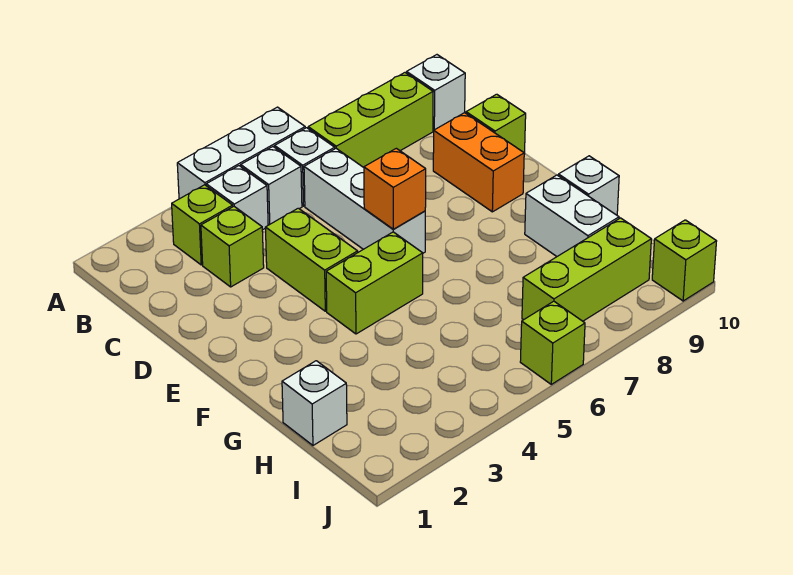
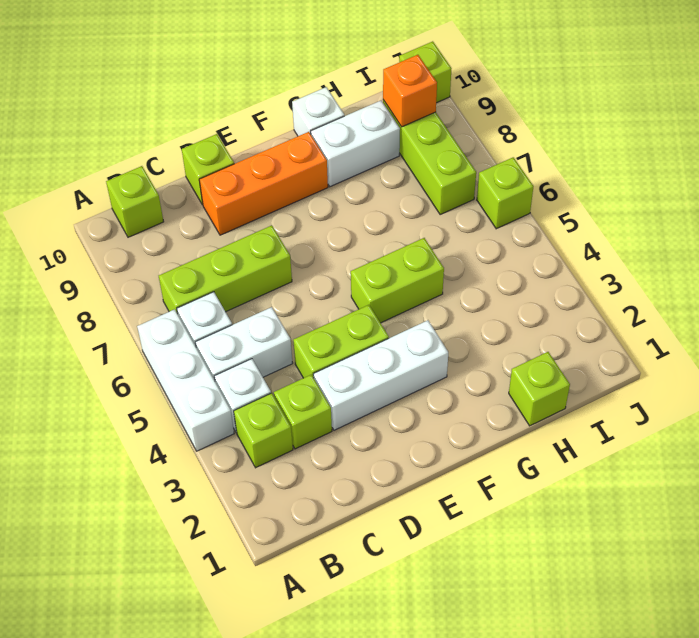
white 1x1 brick [241,147,302,225] -> white 1x2 brick [195,307,293,381]
lime 1x3 brick [308,73,433,167] -> lime 1x3 brick turned to [159,225,292,314]
white 1x1 brick [407,55,465,131] -> lime 1x1 brick [106,166,164,237]
white 1x3 brick [304,149,425,253] -> white 1x3 brick moved to [313,320,448,430]
orange 1x2 brick [433,113,524,212] -> orange 1x3 brick [199,132,328,235]
orange 1x1 brick [364,148,426,229] -> orange 1x1 brick moved to [383,55,437,127]
lime 1x2 brick [326,232,423,334] -> lime 1x2 brick turned to [351,238,444,323]
white 1x1 brick [282,361,347,445] -> lime 1x1 brick [509,352,570,426]

